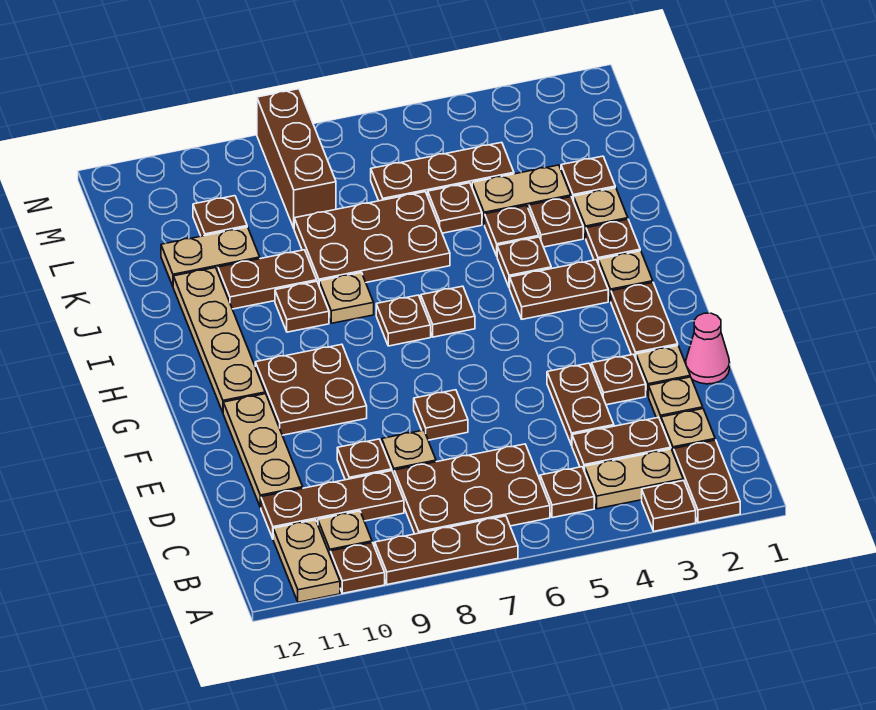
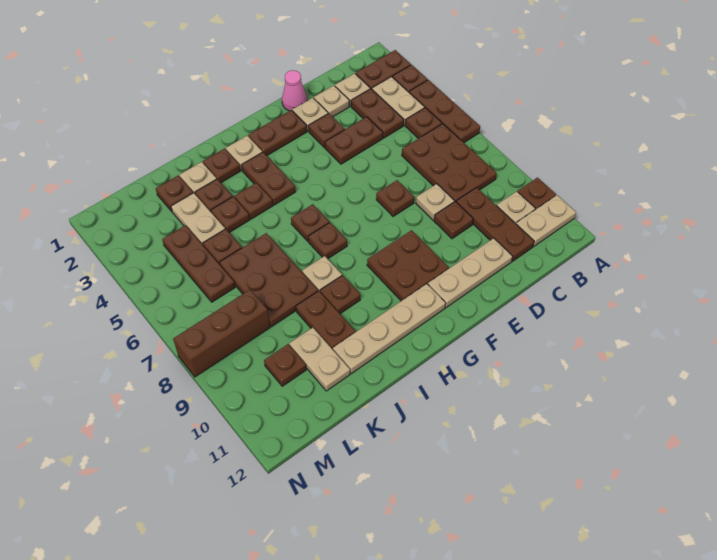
brown 1x3 plate [375,516,518,585] -> brown 1x3 plate moved to [409,80,480,143]

